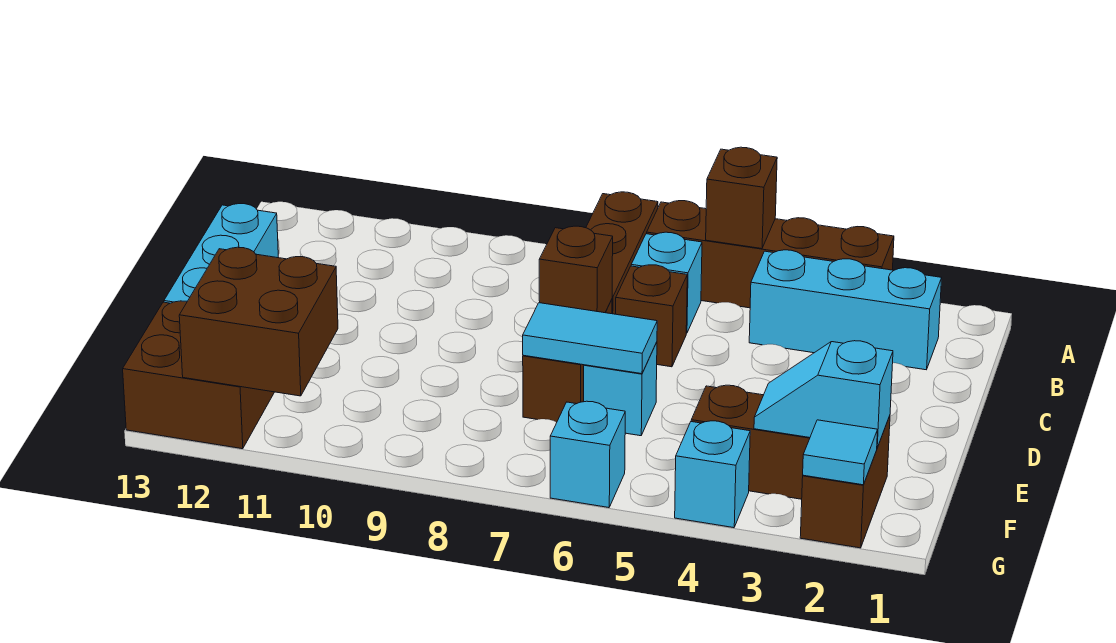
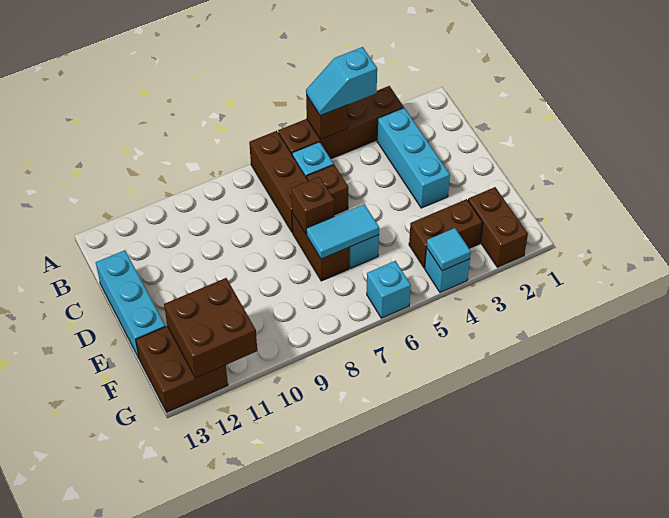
cyan 1x3 brick [749,250,942,370] -> cyan 1x3 brick turned to [377,108,450,208]
cyan 1x2 slope [754,341,893,448] -> cyan 1x2 slope moved to [306,47,377,116]
cyan 1x1 tile [803,420,878,485] -> cyan 1x1 tile moved to [427,228,471,271]

